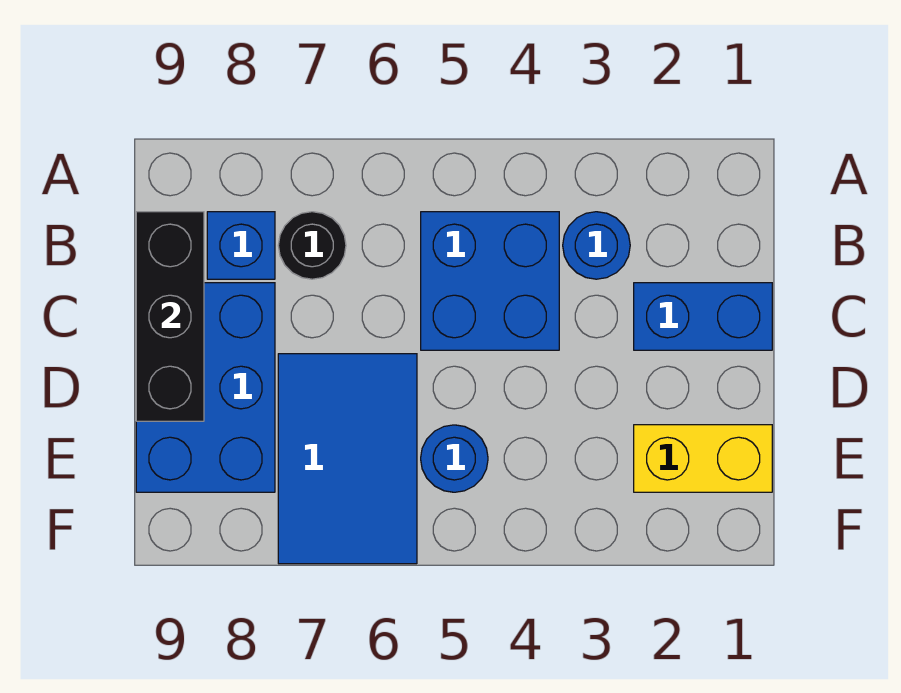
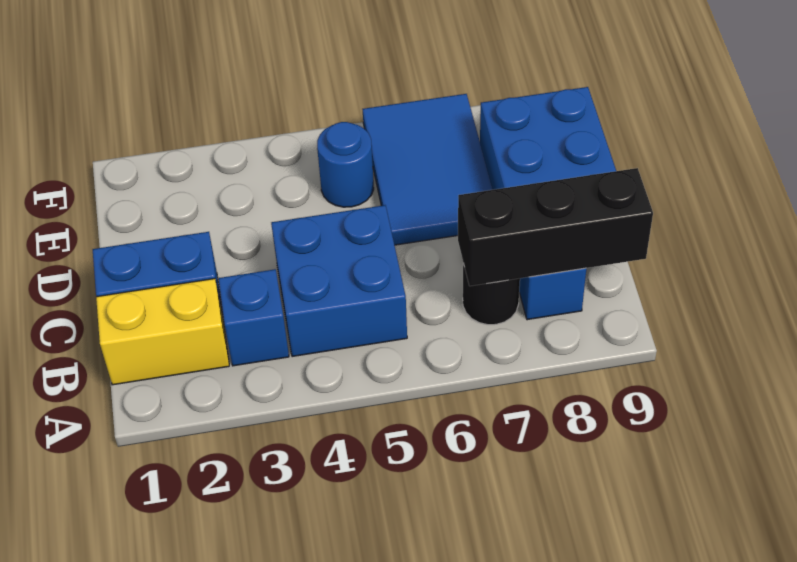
blue 1x1 round brick [563,212,630,279] -> blue 1x1 brick [218,269,289,366]
black 1x3 brick [136,212,204,421] -> black 1x3 brick turned to [458,168,653,286]
yellow 1x2 brick [634,425,772,492] -> yellow 1x2 brick moved to [96,279,229,385]

